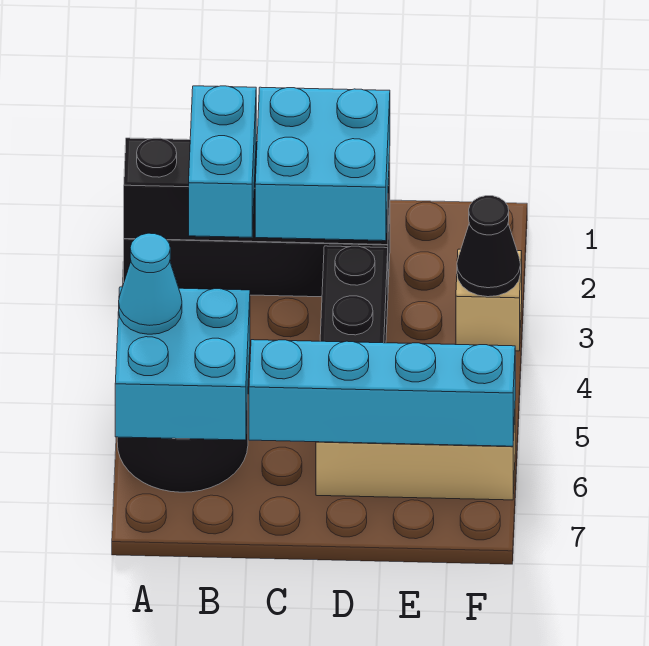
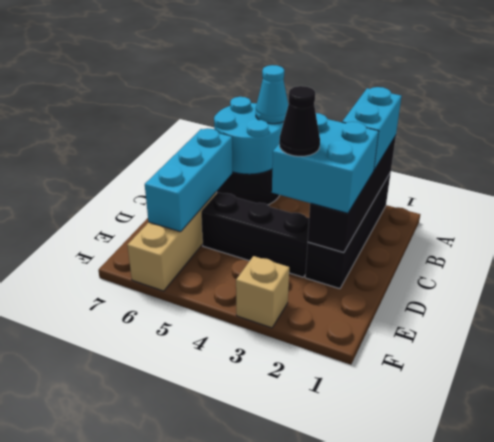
cyan 2x2 brick [115,287,250,440] -> cyan 2x2 round brick [214,97,283,174]
cyan 1x2 brick [189,86,256,237] -> cyan 1x2 brick turned to [342,87,402,170]
cyan 1x4 brick [249,340,515,446] -> cyan 1x3 brick [145,128,232,232]
black 1x1 cone [457,196,521,297] -> black 1x1 cone moved to [279,86,320,156]

